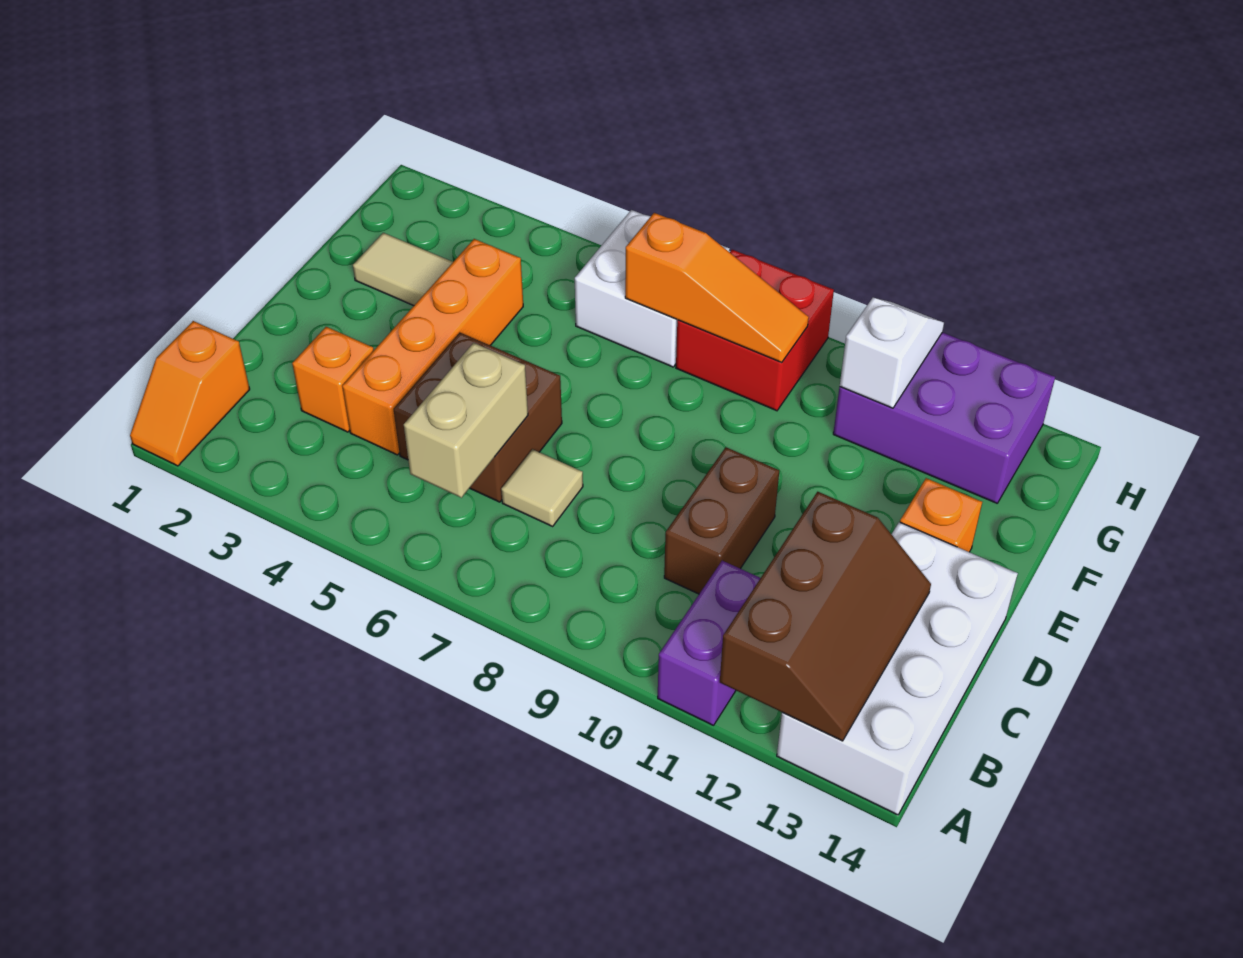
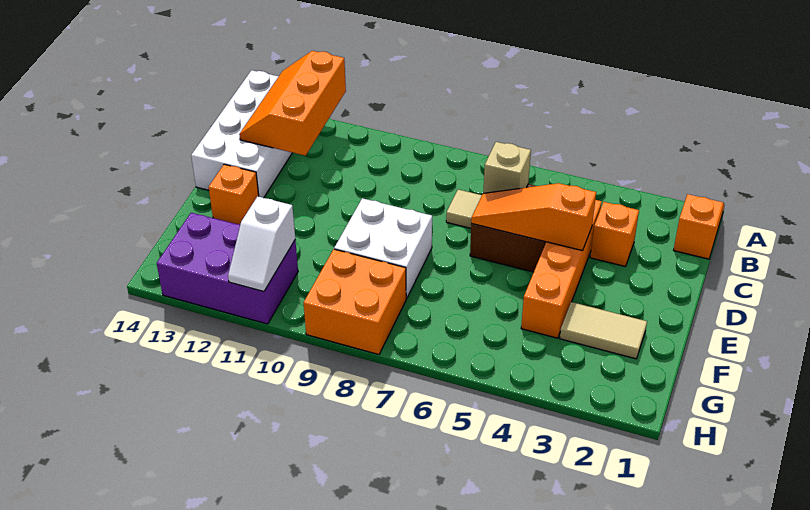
purple 1x2 brick [658,561,760,725] -> none
brown 2x3 slope [720,492,931,741] -> orange 2x3 slope [239,51,346,156]
tan 1x2 brick [404,343,528,498] -> tan 1x1 brick [483,142,531,193]
brown 1x2 brick [664,447,779,594] -> none
white 2x2 brick [575,210,729,367] -> white 2x2 brick moved to [334,198,432,299]
orange 1x3 slope [625,213,809,362] -> orange 1x3 slope moved to [471,183,596,251]
red 2x2 brick [676,250,834,411] -> orange 2x2 brick [304,249,406,355]

